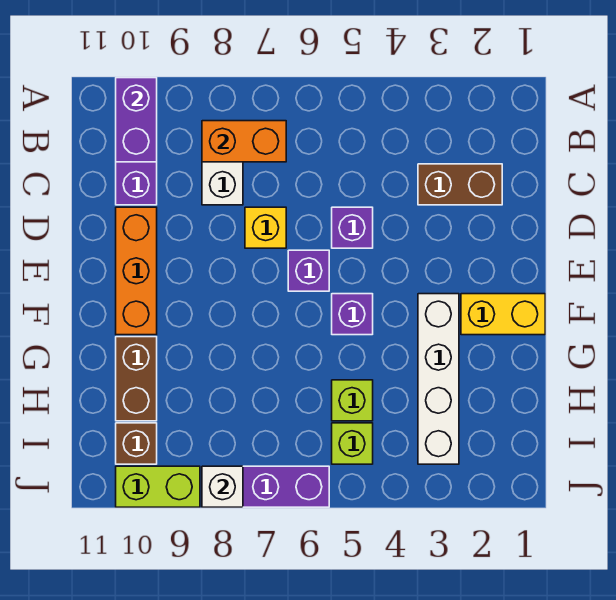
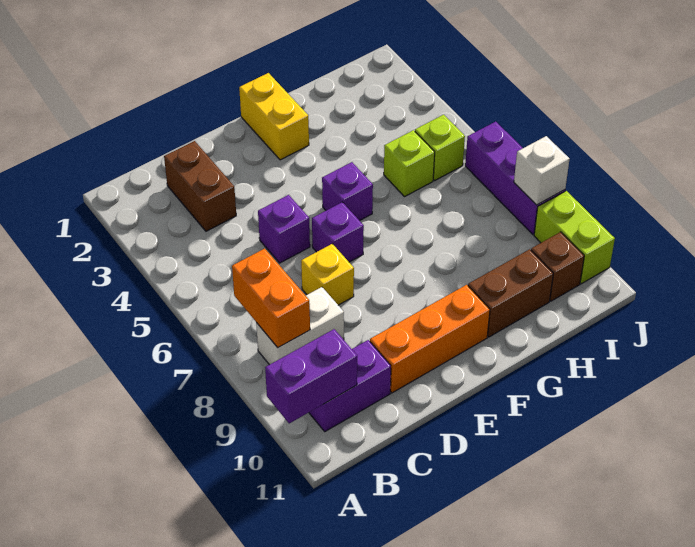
white 1x4 brick [418,294,459,464] -> none

